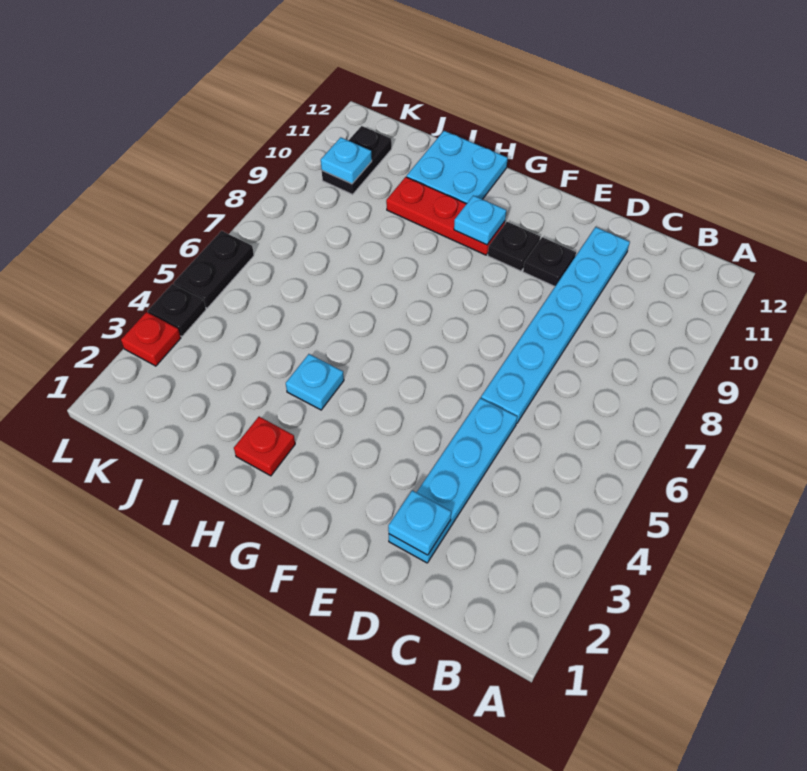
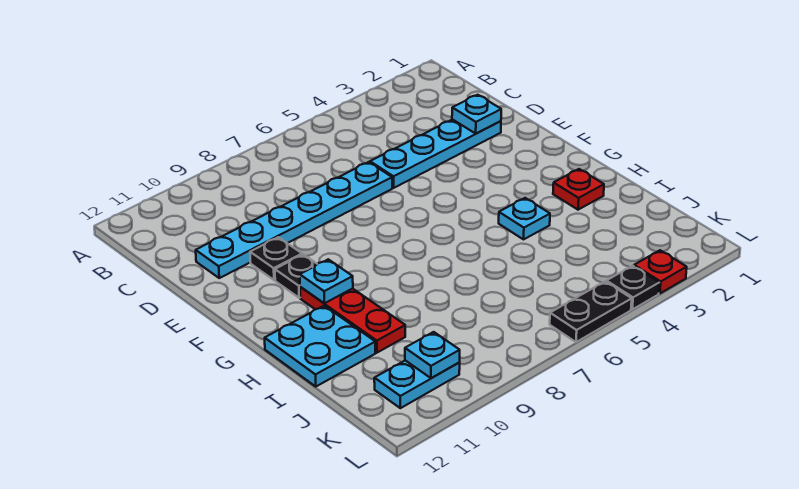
black 1x2 plate [322,126,392,194] -> cyan 1x2 plate [374,360,460,408]

